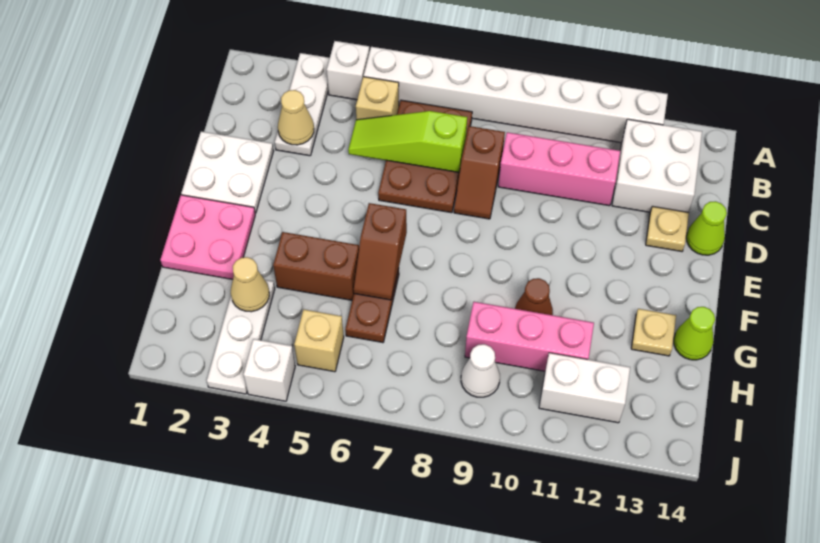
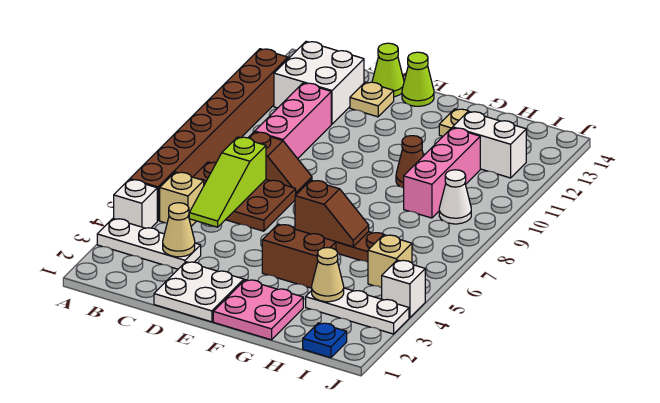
white 1x8 brick [364,47,668,143] -> brown 1x8 brick [130,49,288,221]
brown 1x2 brick [273,232,359,300] -> brown 1x2 brick turned to [262,224,336,288]
lime 1x1 cone [674,307,715,360] -> lime 1x1 cone moved to [402,52,434,106]
none -> blue 1x1 plate [303,323,347,358]
white 1x2 brick [539,353,630,423] -> white 1x2 brick turned to [453,111,526,178]

